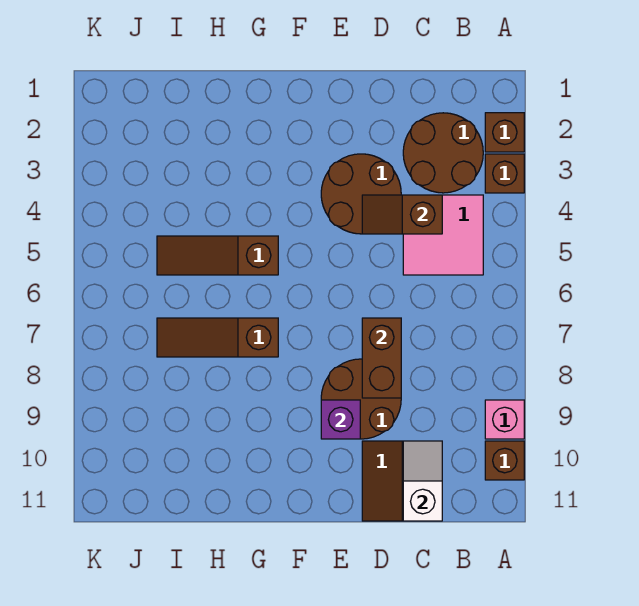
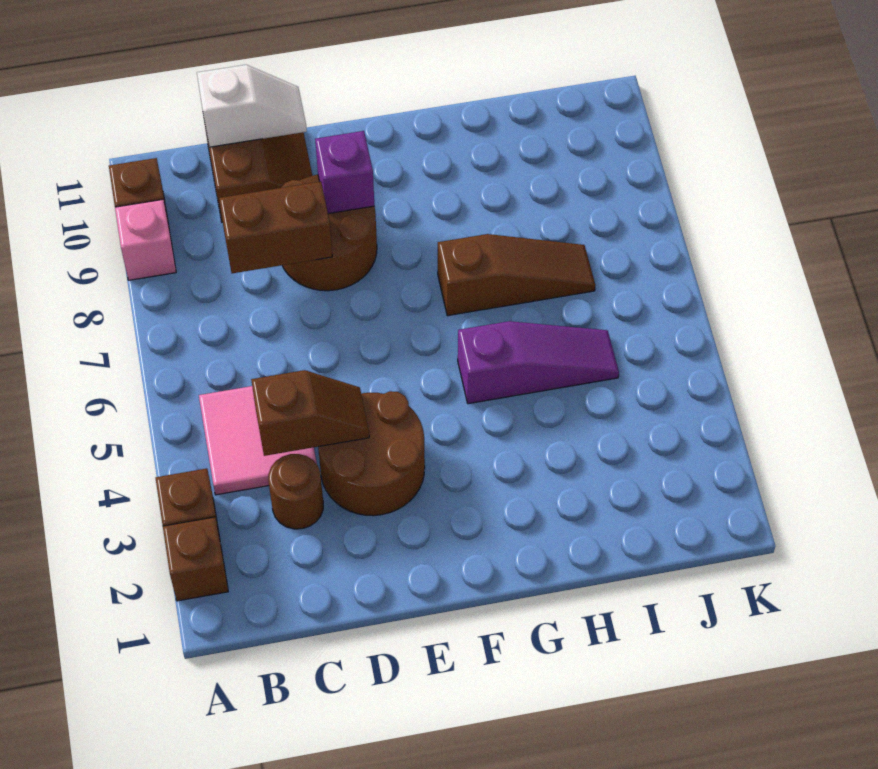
brown 2x2 round brick [403,113,483,193] -> brown 1x1 round brick [268,454,323,529]
white 1x2 slope [403,441,442,521] -> white 1x2 slope turned to [197,65,307,147]
brown 1x2 brick [362,318,401,398] -> brown 1x2 brick turned to [219,182,332,273]
brown 1x3 slope [157,236,278,275] -> purple 1x3 slope [458,321,619,404]

